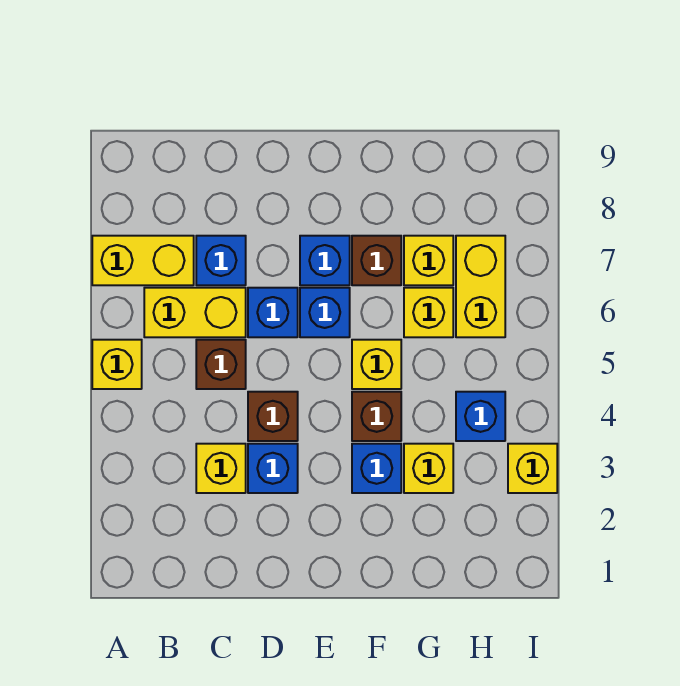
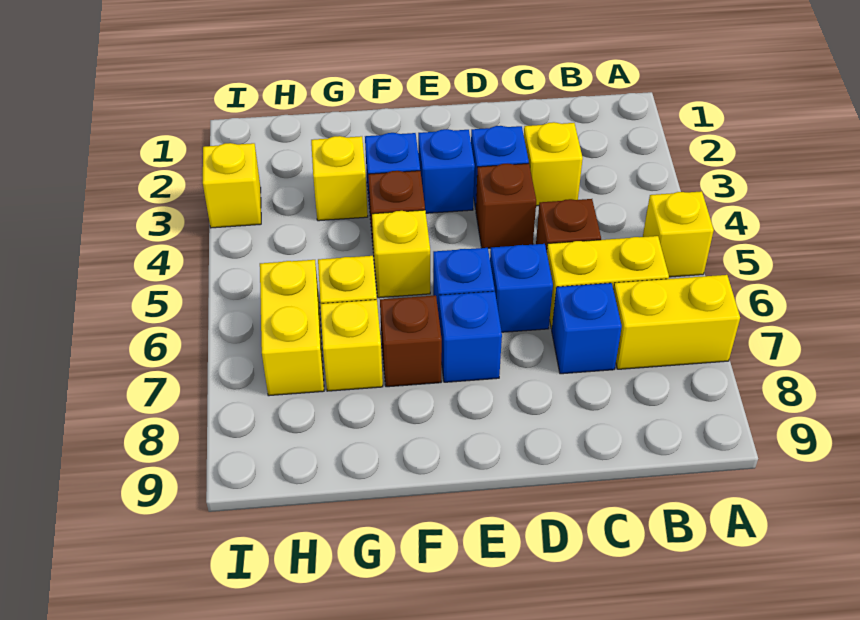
blue 1x1 brick [456,392,505,441] -> blue 1x1 brick moved to [418,129,475,213]

